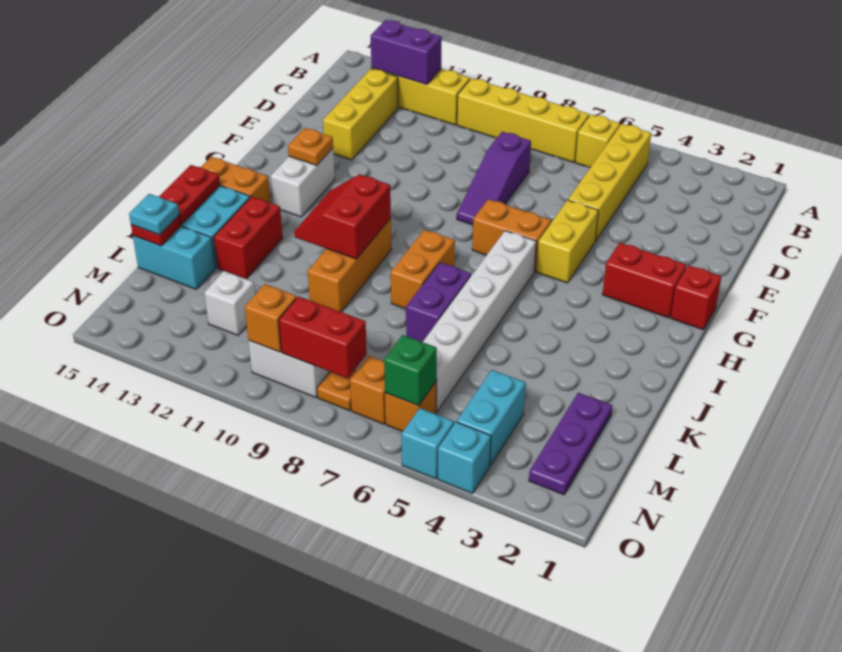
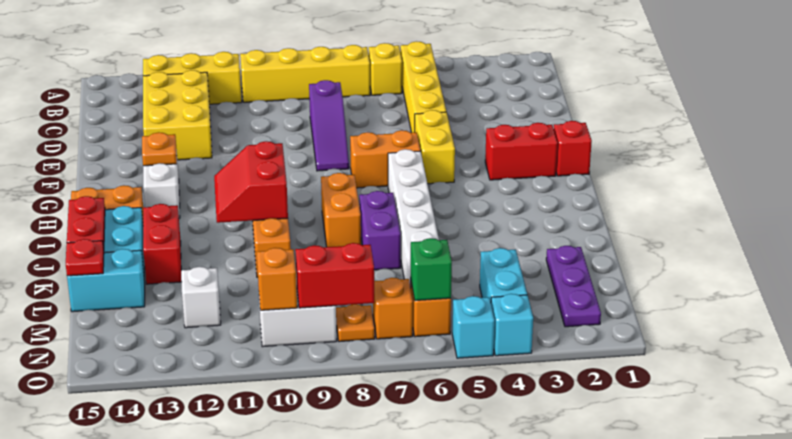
purple 1x2 brick [371,20,442,85] -> none
yellow 1x3 brick [323,69,398,160] -> yellow 2x3 brick [143,70,212,160]
cyan 1x1 plate [129,194,179,235] -> none

